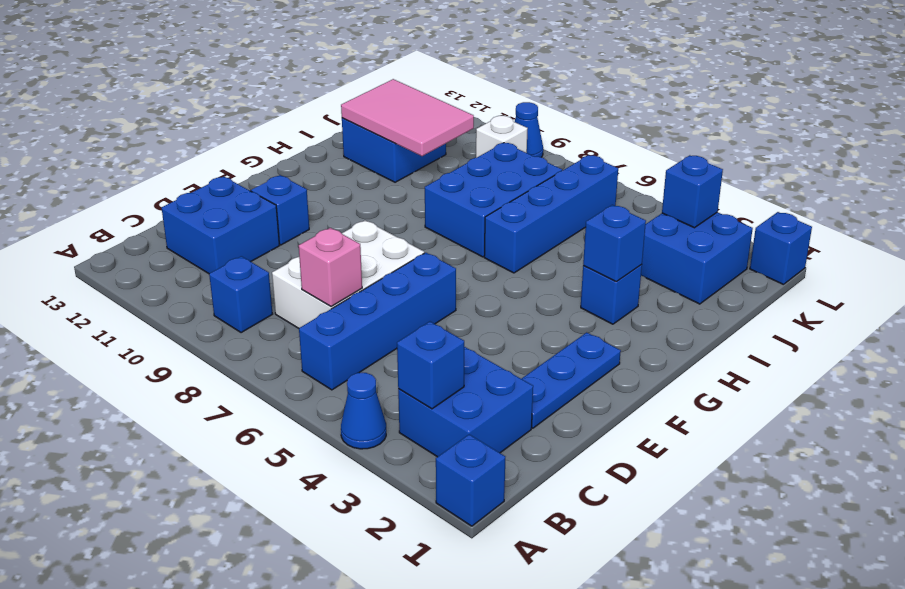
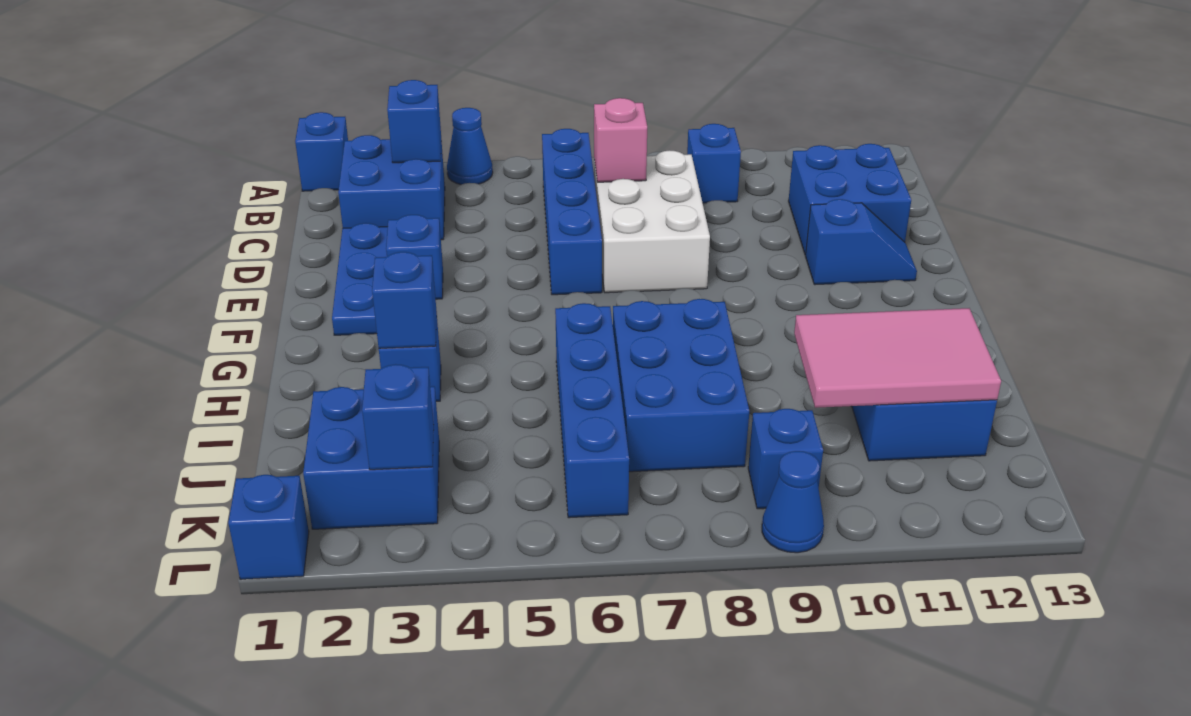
none -> blue 1x1 brick [386,215,443,299]
white 1x1 brick [476,116,528,158] -> blue 1x1 brick [748,409,823,509]

